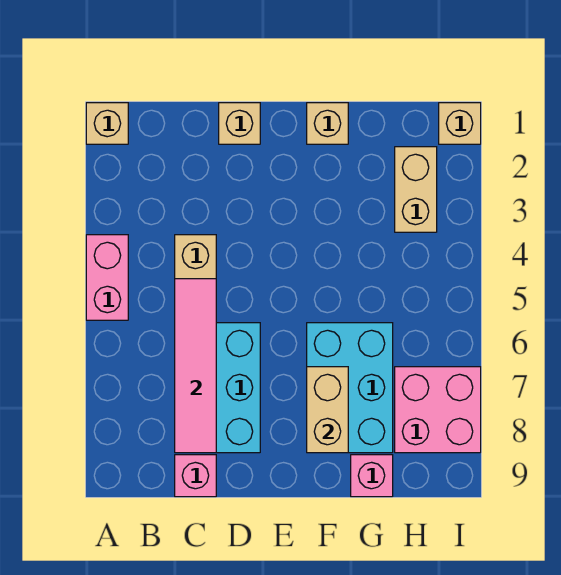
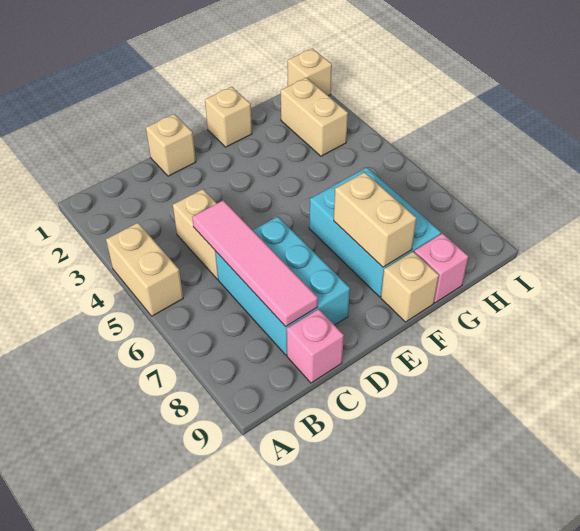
tan 1x1 brick [86,103,128,144] -> tan 1x1 brick moved to [381,252,439,322]
pink 1x2 brick [86,235,128,320] -> tan 1x2 brick [106,223,183,316]
pink 2x2 brick [395,367,481,453] -> none

